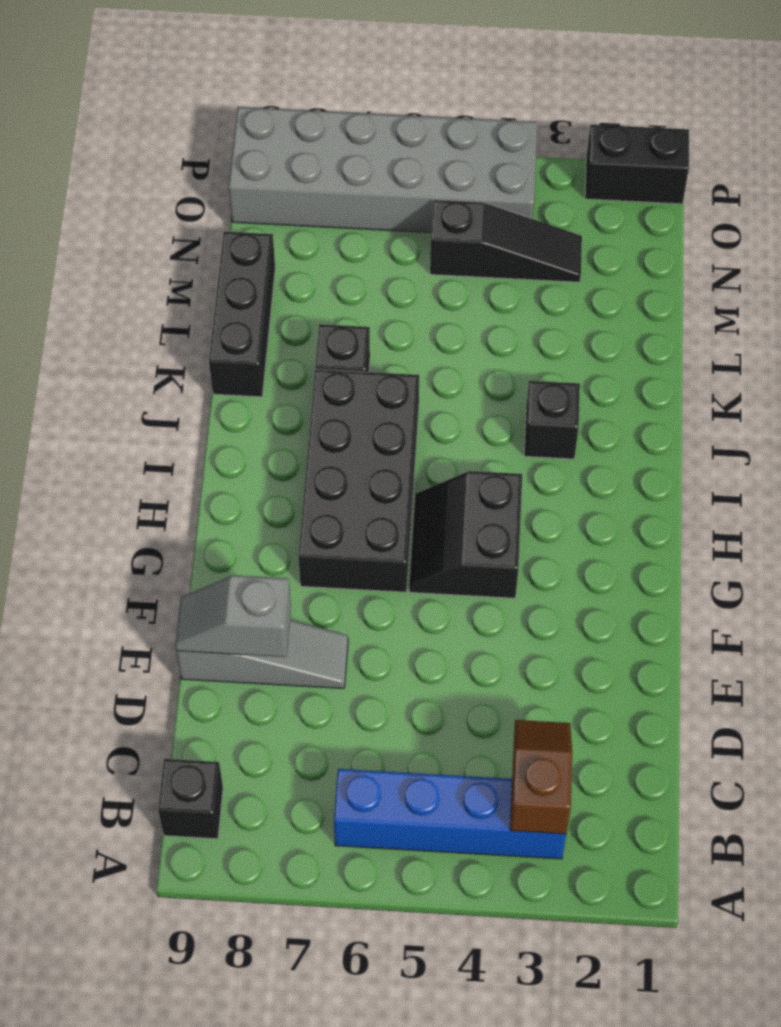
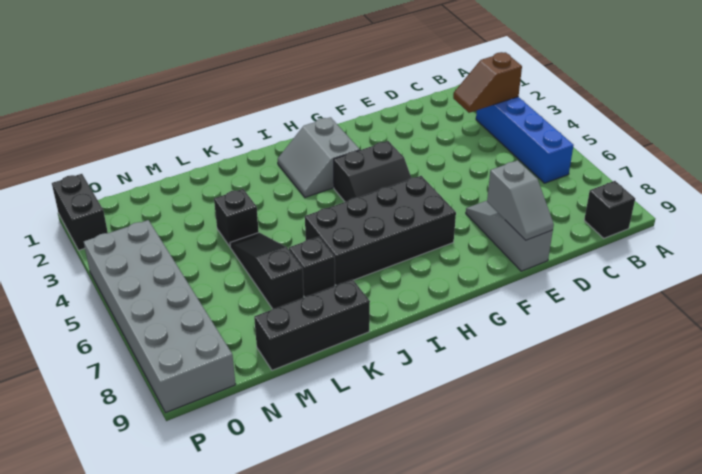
none -> grey 2x2 slope [278,117,360,197]
black 1x1 brick [524,381,580,459] -> black 1x1 brick moved to [214,189,259,246]
black 1x3 slope [430,200,582,282] -> black 1x3 slope moved to [230,233,304,309]

